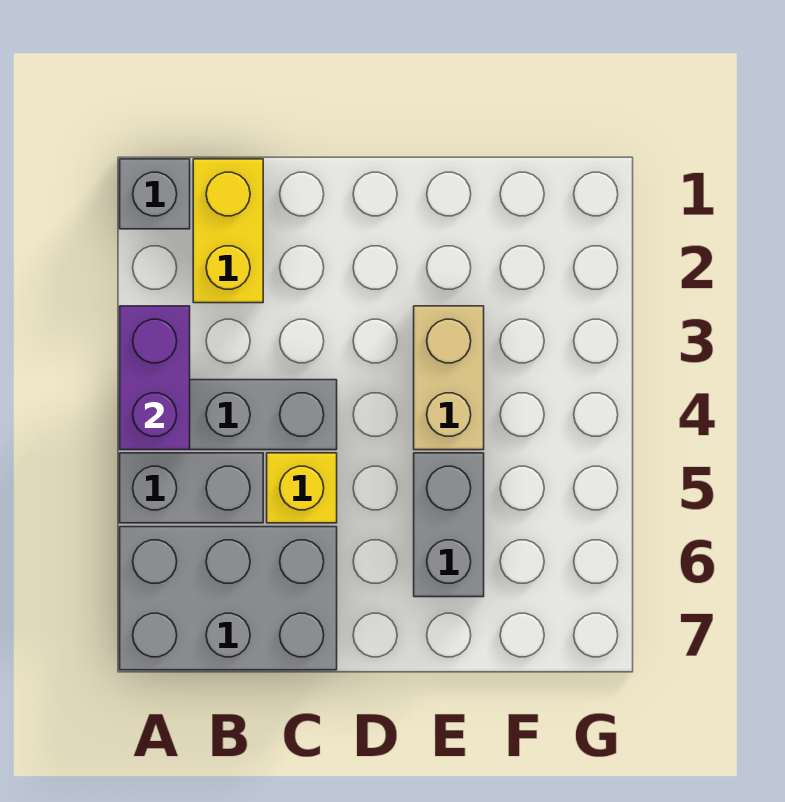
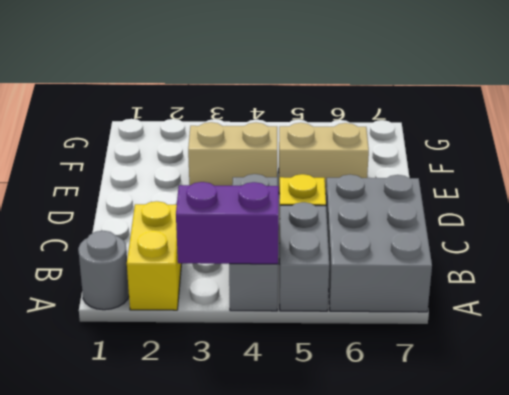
grey 1x1 brick [120,159,190,229] -> grey 1x1 round brick [78,231,129,310]
yellow 1x2 brick [193,159,263,303] -> yellow 1x2 brick turned to [127,201,182,310]
grey 1x2 brick [414,453,484,597] -> tan 1x2 brick [279,123,369,194]

